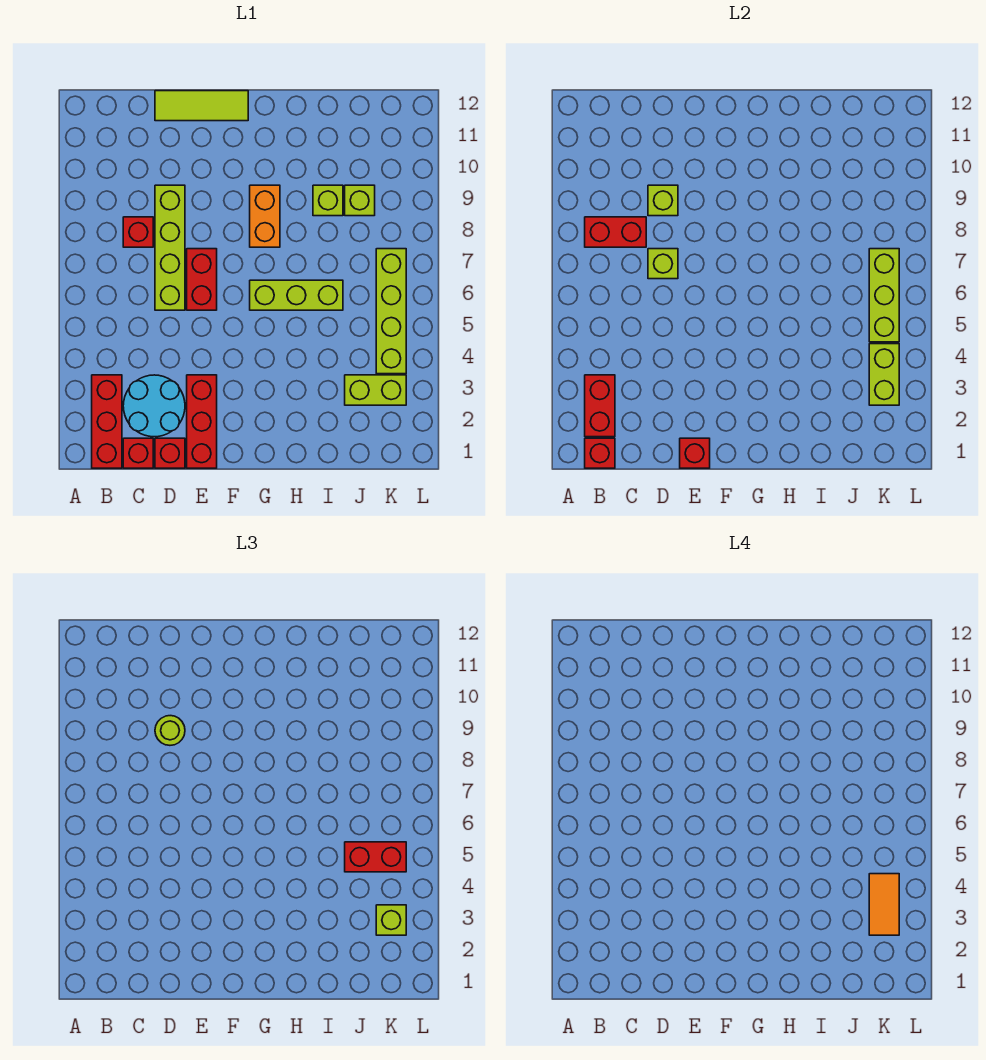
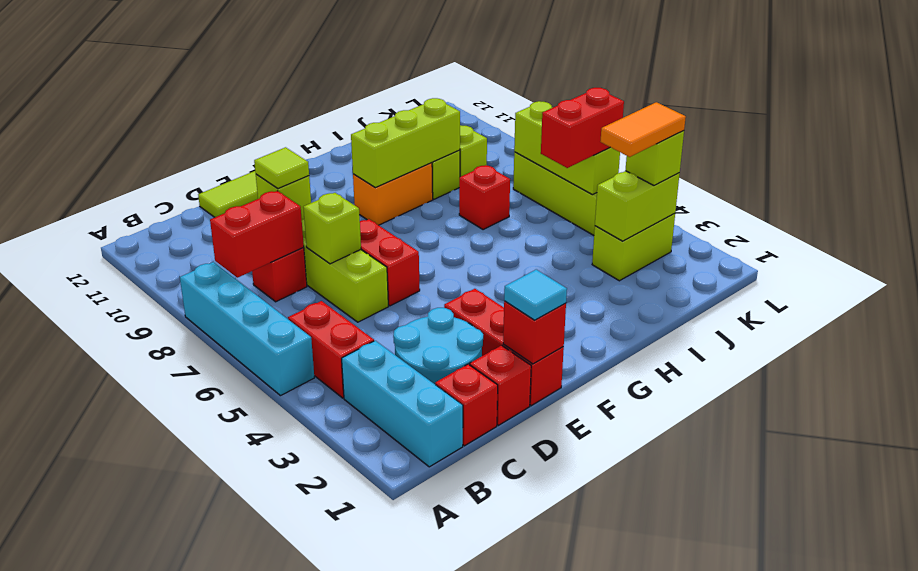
none -> cyan 1x4 brick [180,262,314,396]
red 1x3 brick [92,375,122,468] -> cyan 1x3 brick [342,341,463,467]
red 1x1 brick [585,438,615,468] -> red 1x1 brick moved to [459,165,510,230]
red 1x2 brick [585,375,615,437] -> red 1x2 brick moved to [288,301,374,398]
lime 1x1 round brick [155,716,185,745] -> lime 1x1 tile [254,147,309,189]
none -> cyan 1x1 tile [504,270,567,320]
lime 1x3 brick [250,280,343,310] -> lime 1x3 brick moved to [351,98,460,188]
orange 1x2 brick [250,185,280,247] -> orange 1x2 brick turned to [353,163,433,225]
lime 1x2 brick [869,344,899,405] -> lime 1x2 brick turned to [595,171,680,241]
orange 1x2 tile [869,874,899,935] -> orange 1x2 tile turned to [600,102,686,157]

